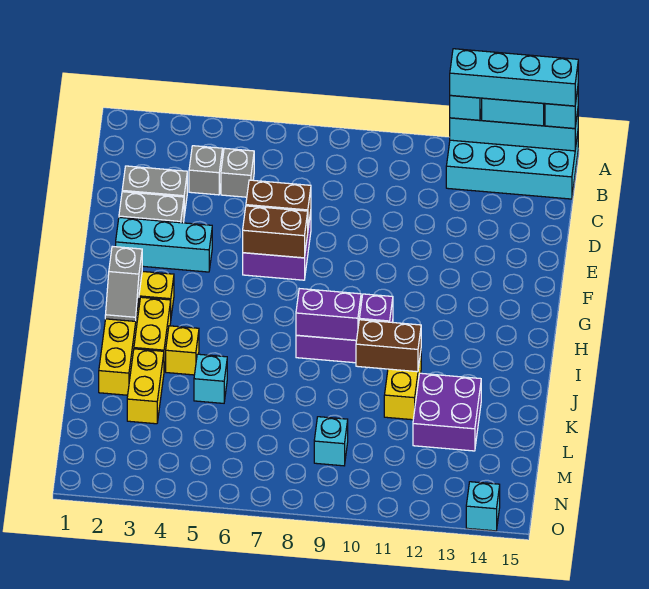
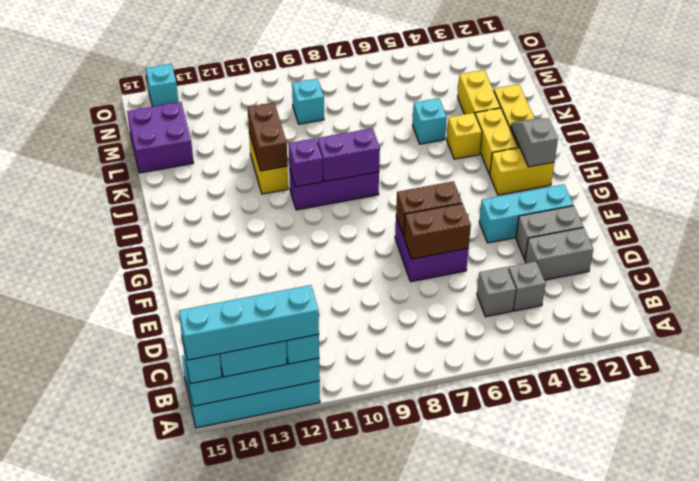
brown 1x2 brick [356,320,421,372] -> brown 1x2 brick turned to [248,103,288,171]
purple 2x2 brick [413,373,481,451] -> purple 2x2 brick moved to [127,102,193,173]

